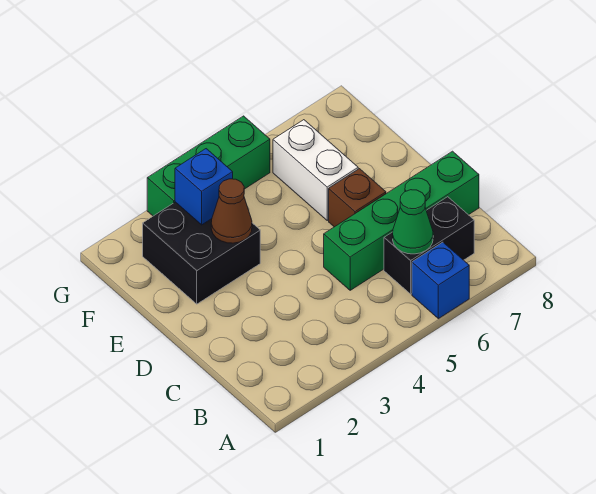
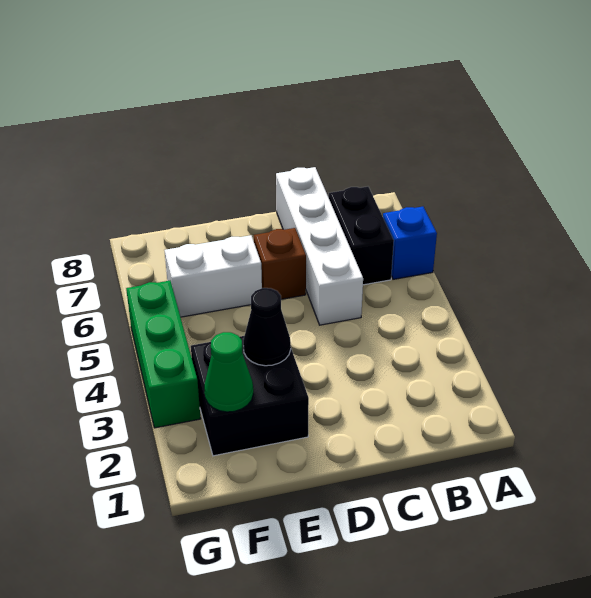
green 1x1 cone [393,190,433,254] -> green 1x1 cone moved to [204,332,253,412]
green 1x4 brick [324,151,479,290] -> white 1x4 brick [276,167,363,325]
brown 1x1 cone [211,179,252,243] -> black 1x1 cone [243,288,291,366]
blue 1x1 brick [175,149,233,225] -> none

